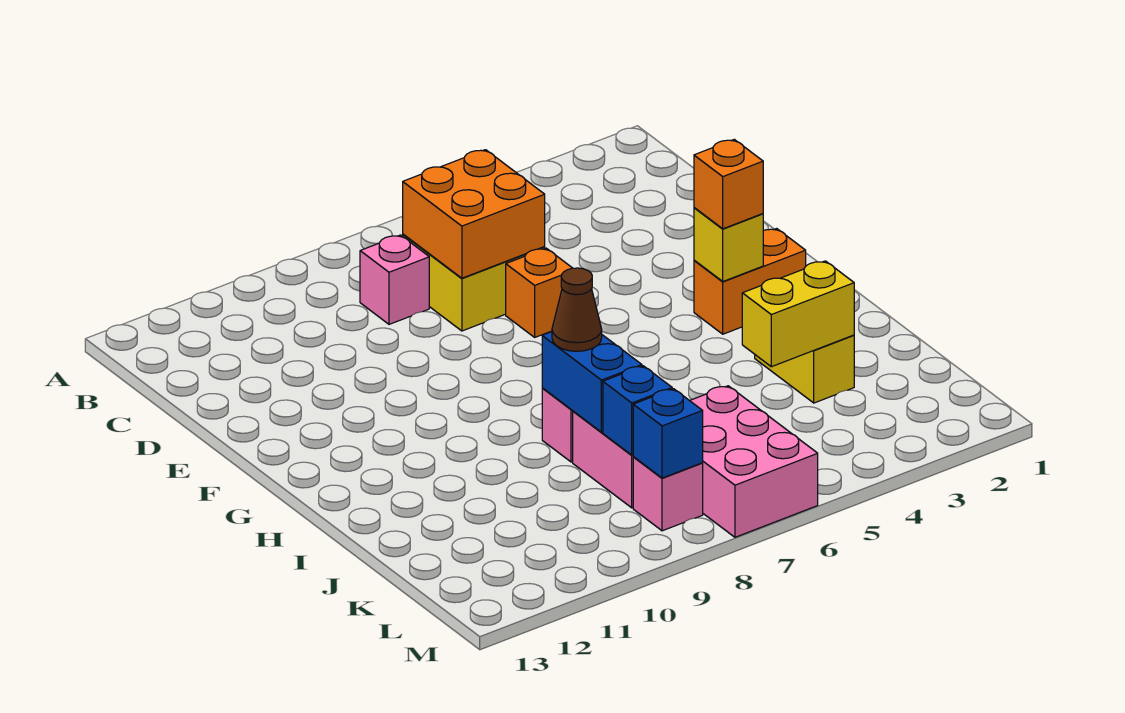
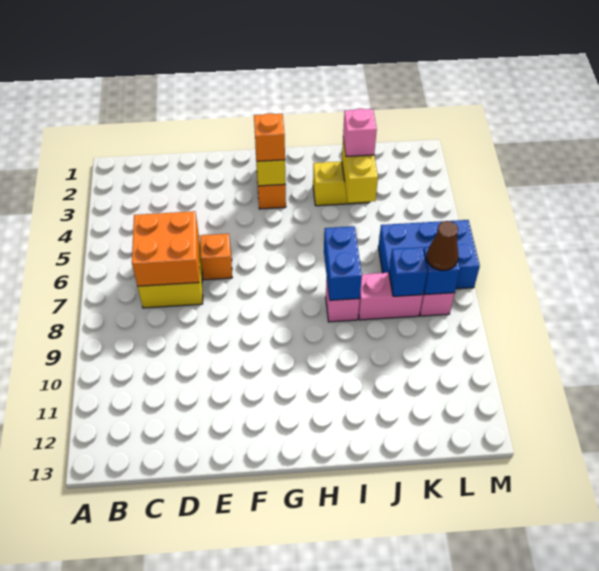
pink 1x1 brick [360,235,429,324] -> pink 1x1 brick moved to [343,109,377,156]
blue 1x2 brick [542,332,642,432] -> blue 1x2 brick turned to [324,226,362,300]
brown 1x1 cone [552,268,602,351] -> brown 1x1 cone moved to [427,221,458,270]
pink 2x3 brick [690,386,818,537] -> blue 2x3 brick [378,220,480,289]

